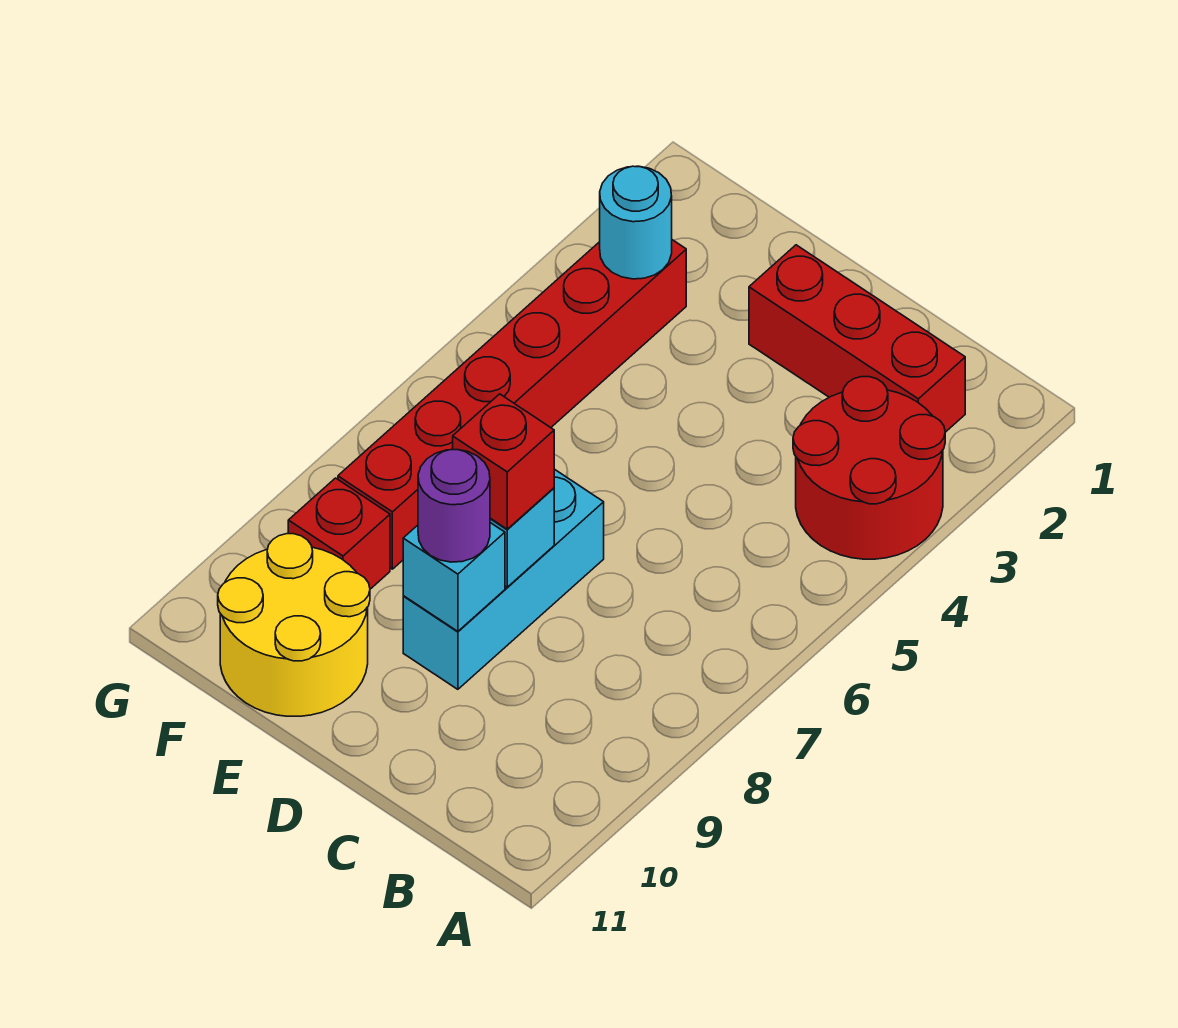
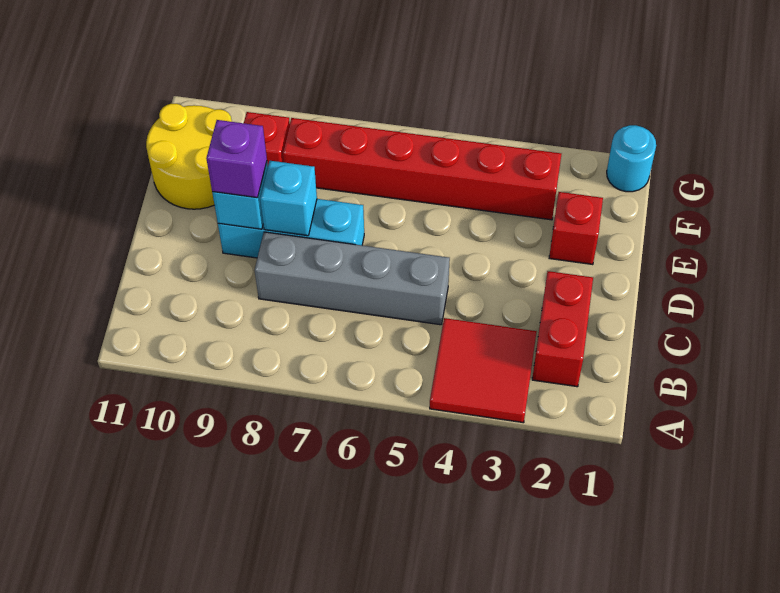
red 2x2 round brick [793,377,945,559] -> red 2x2 tile [430,318,537,423]
red 1x3 brick [749,245,965,432] -> red 1x2 brick [532,271,593,387]
none -> grey 1x4 brick [255,232,450,325]
red 1x1 brick [453,394,554,529] -> red 1x1 brick moved to [549,192,603,265]
purple 1x1 round brick [418,450,490,562] -> purple 1x1 brick [206,120,267,198]
cyan 1x1 round brick [600,166,672,279] -> cyan 1x1 round brick moved to [607,125,656,192]

